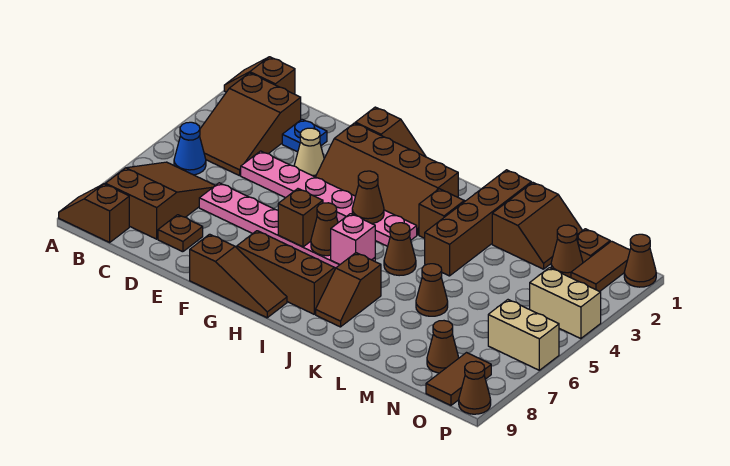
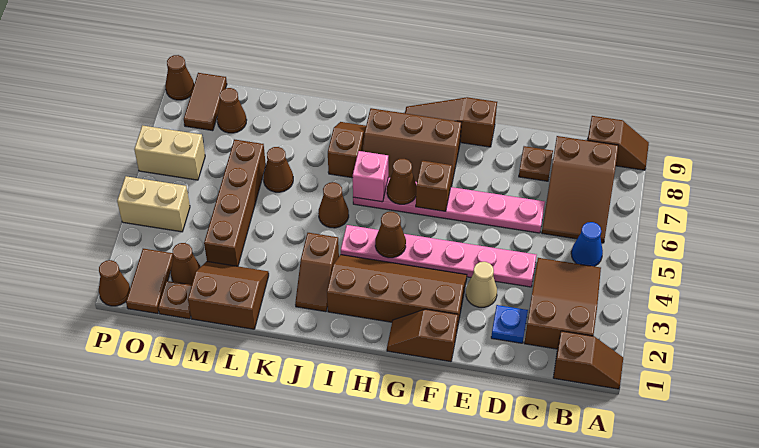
brown 1x4 brick [425,170,531,276] -> brown 1x4 brick moved to [204,139,266,266]
brown 2x2 slope [492,182,583,269] -> brown 2x2 slope turned to [188,261,269,329]

